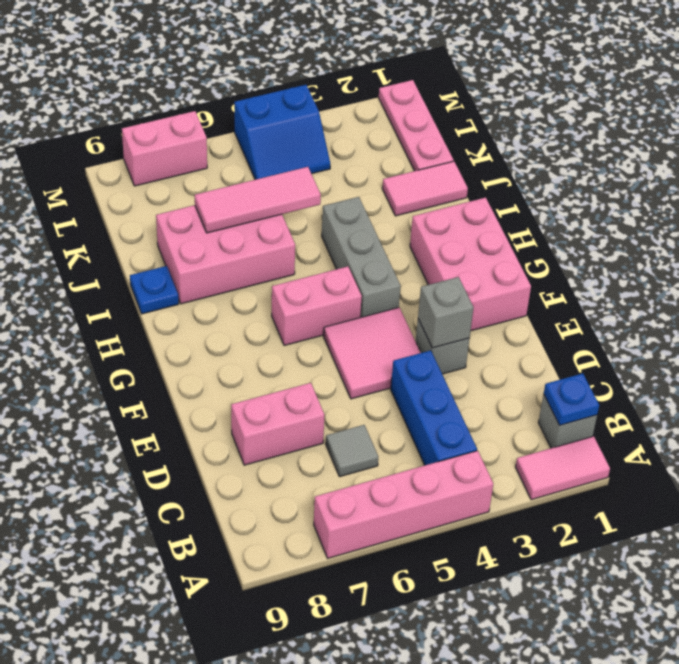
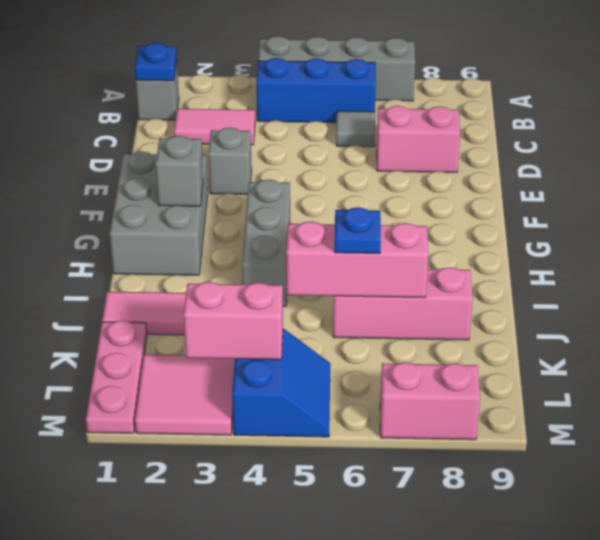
pink 1x2 tile [516,436,610,500] -> pink 1x2 tile moved to [174,109,255,145]
pink 1x4 brick [314,451,493,558] -> grey 1x4 brick [258,36,415,101]
blue 1x3 brick [391,350,477,465] -> blue 1x3 brick turned to [257,58,376,123]
grey 1x1 brick [418,277,474,348] -> grey 1x1 brick moved to [156,136,203,206]
pink 2x2 tile [324,308,421,399] -> pink 2x2 tile moved to [135,354,235,435]
pink 2x3 brick [410,198,531,331] -> grey 2x3 brick [110,151,208,275]
pink 1x2 brick [272,267,362,346] -> pink 1x2 brick moved to [184,282,283,360]
pink 2x3 brick [156,205,295,304] -> pink 1x3 brick [333,267,473,340]
blue 1x1 plate [130,266,179,314] -> blue 1x1 plate moved to [335,207,381,253]
pink 1x3 tile [195,167,321,233] -> pink 1x3 brick [287,221,428,298]
blue 2x2 slope [234,85,330,180] -> blue 2x2 slope turned to [232,329,330,437]

